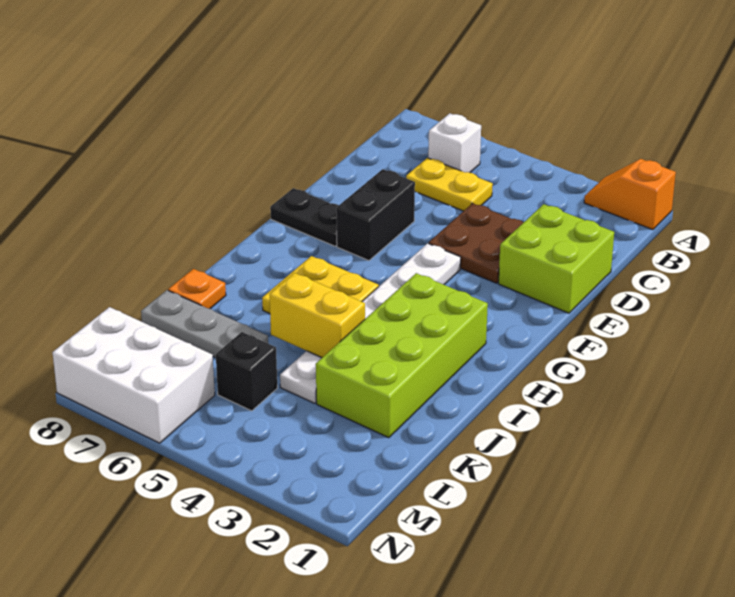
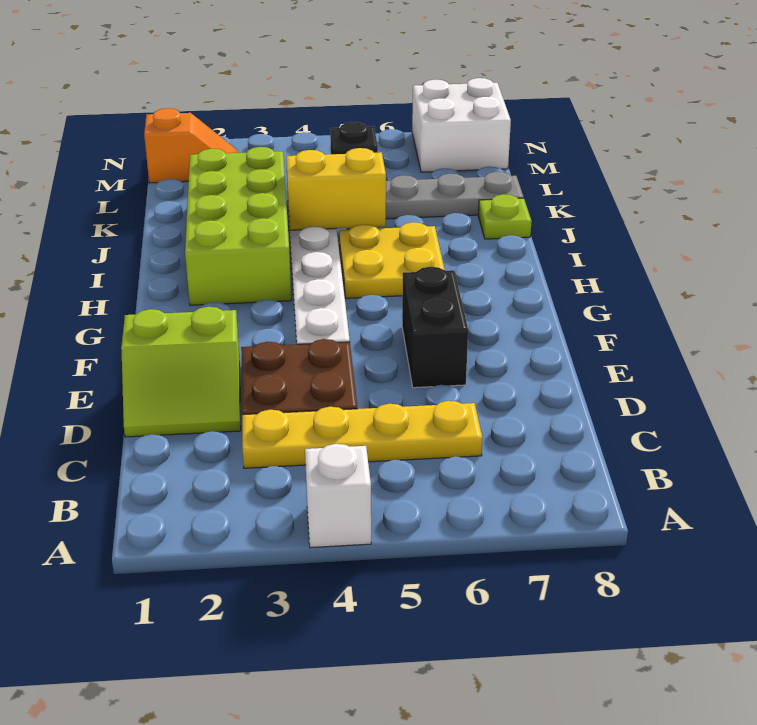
orange 1x2 slope [584,159,676,230] -> orange 1x2 slope moved to [144,108,238,183]
white 1x1 brick [428,113,481,173] -> white 1x1 brick moved to [305,444,371,548]
yellow 1x2 plate [406,158,493,211] -> yellow 1x4 plate [242,401,482,468]
lime 2x2 brick [498,204,614,313] -> lime 2x2 slope [121,307,241,437]
black 1x2 plate [270,188,339,246] -> none
orange 1x1 plate [168,269,226,309] -> lime 1x1 plate [478,194,532,239]
white 2x3 brick [52,307,215,443] -> white 2x2 brick [412,78,511,172]

